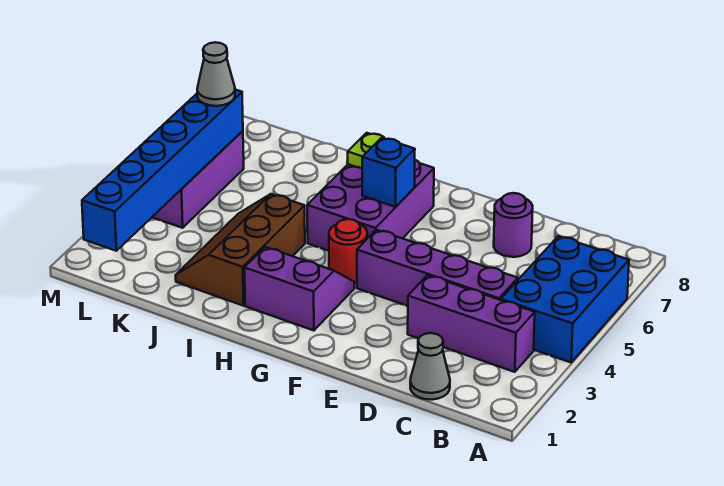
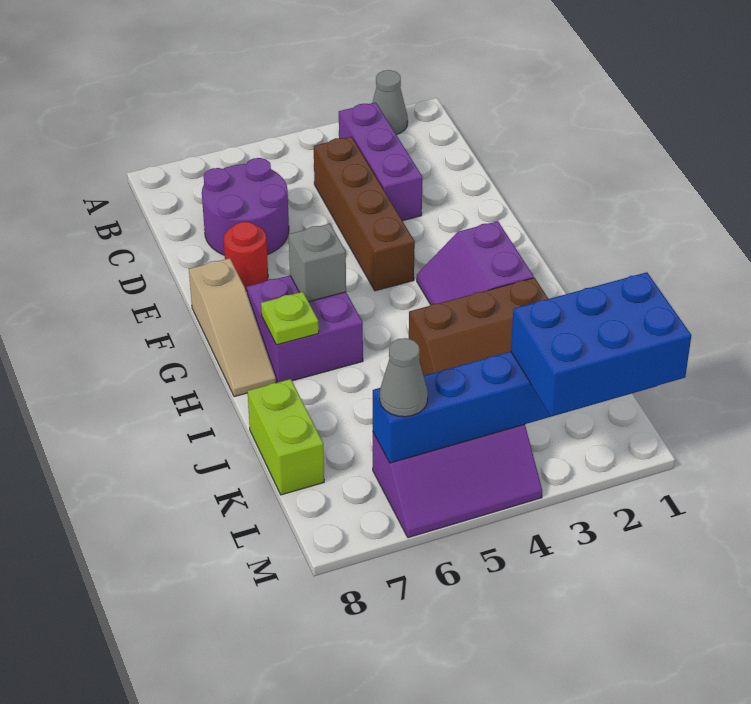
blue 2x3 brick [501,236,629,362] -> blue 2x3 brick moved to [511,272,692,416]
grey 1x1 cone [410,333,450,400] -> grey 1x1 cone moved to [372,70,408,135]
purple 1x4 brick [357,230,518,306] -> brown 1x4 brick [314,137,415,291]
purple 1x1 round brick [494,193,533,257] -> purple 2x2 round brick [202,158,289,255]
none -> tan 1x3 slope [189,258,276,397]
red 1x1 round brick [329,219,367,283] -> red 1x1 round brick moved to [224,222,268,291]
purple 2x3 brick [307,160,434,251] -> purple 2x2 brick [247,275,363,383]
blue 1x1 brick [362,138,415,207] -> grey 1x1 brick [289,224,346,302]
none -> lime 1x2 brick [248,379,324,495]

